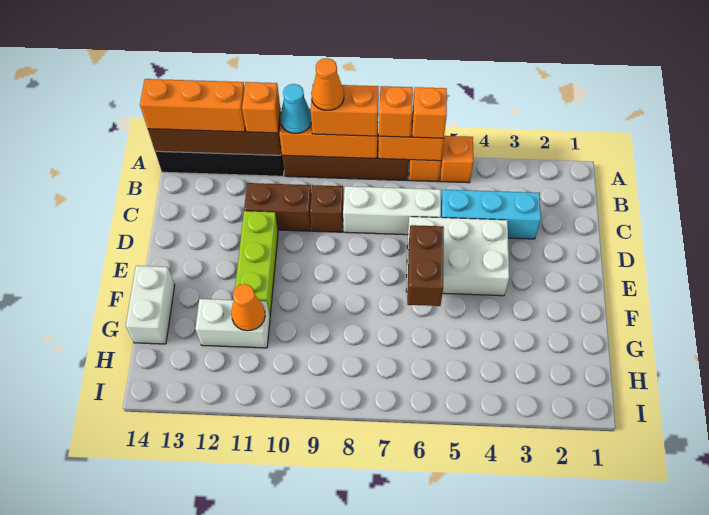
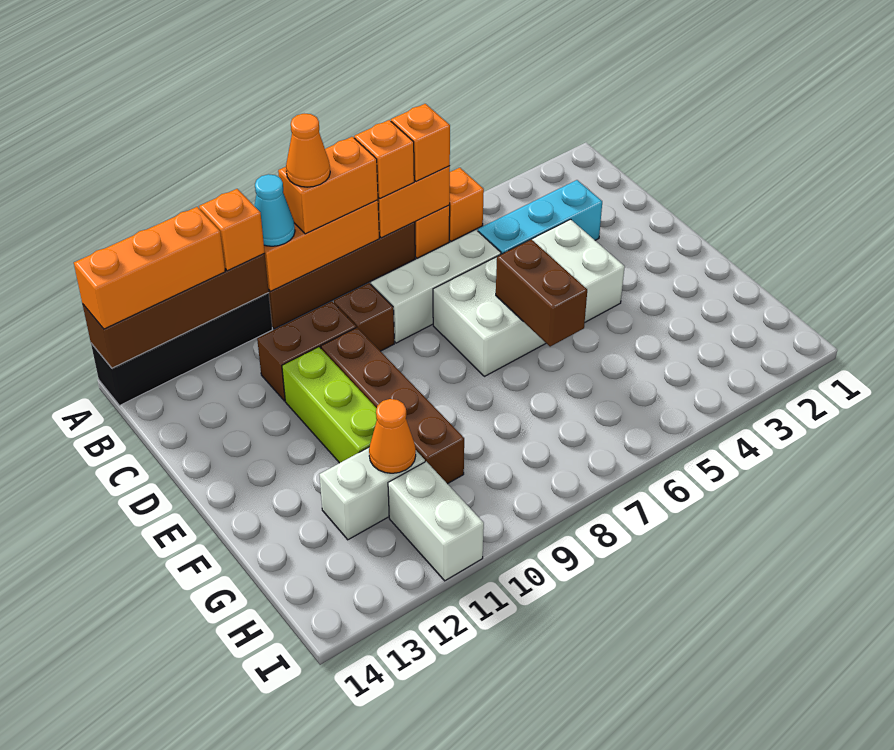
white 2x3 brick [406,217,509,296] -> white 2x4 brick [433,219,625,376]
none -> brown 1x4 brick [321,328,464,484]
white 1x2 brick [126,266,175,344] -> white 1x2 brick moved to [388,462,484,581]

